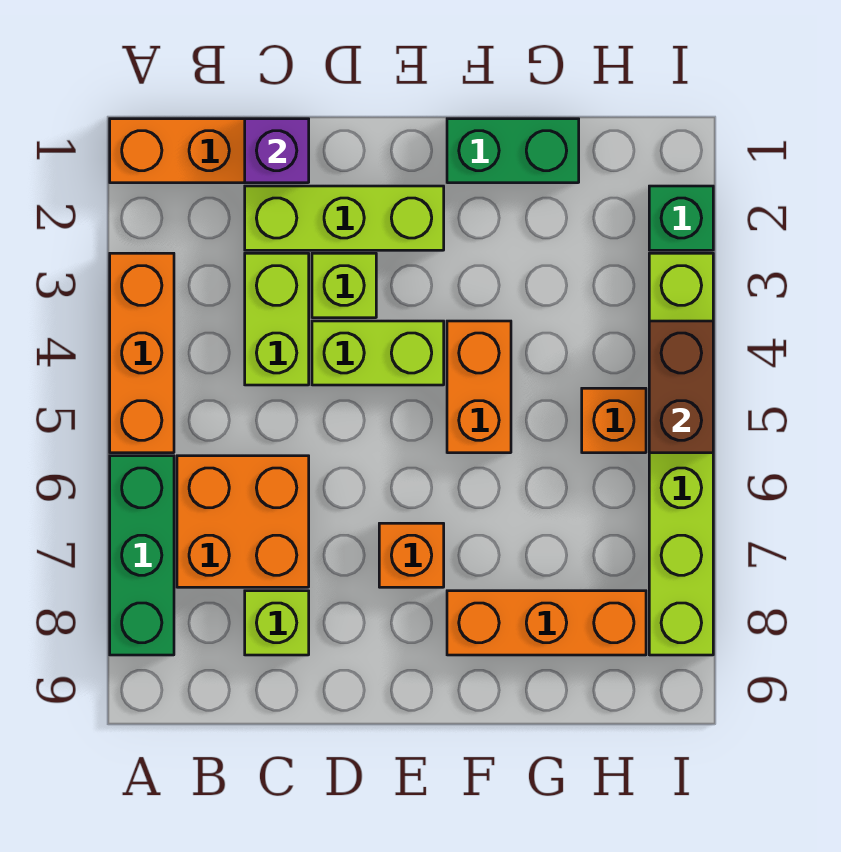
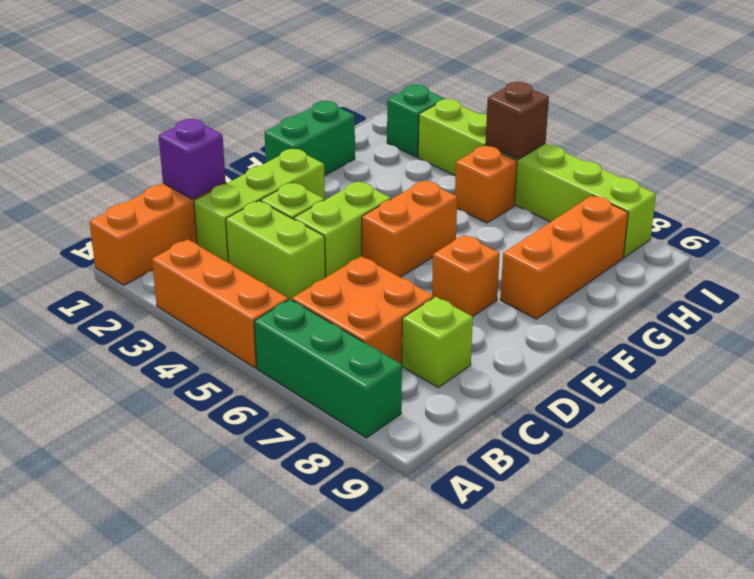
orange 1x2 brick [447,321,511,453] -> orange 1x2 brick turned to [362,180,457,277]
brown 1x2 brick [649,321,713,453] -> brown 1x1 brick [485,82,549,159]

